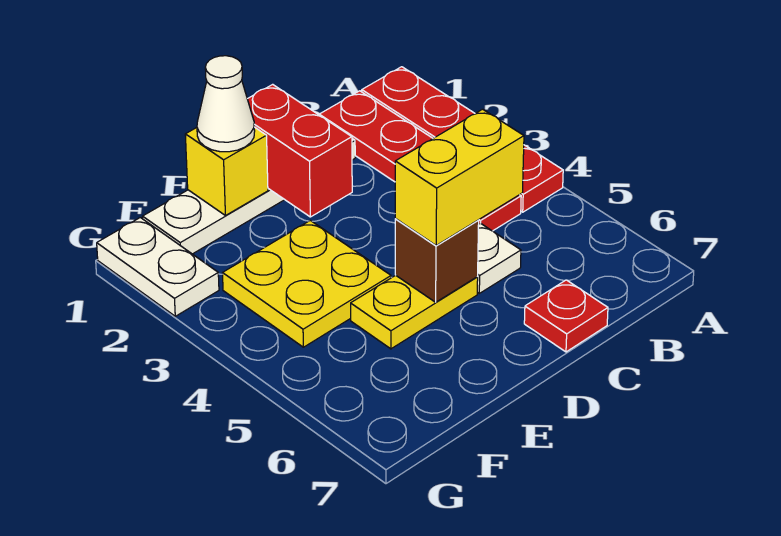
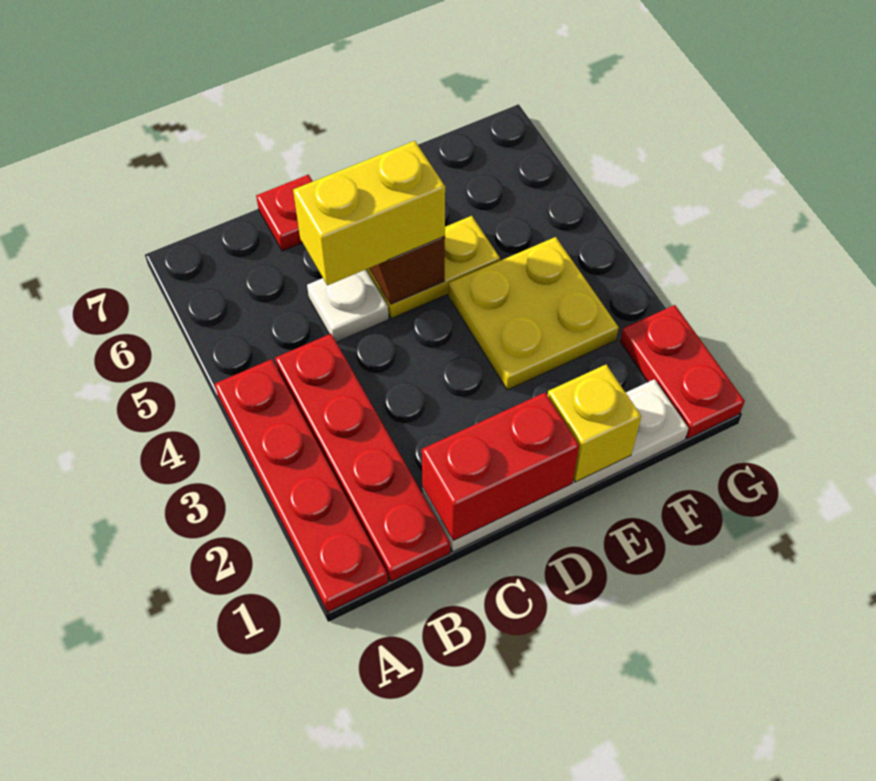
red 1x2 brick [248,84,352,217] -> red 1x2 brick turned to [422,393,579,541]
white 1x1 cone [197,56,255,152] -> none
white 1x2 plate [97,218,219,316] -> red 1x2 plate [620,305,745,439]

